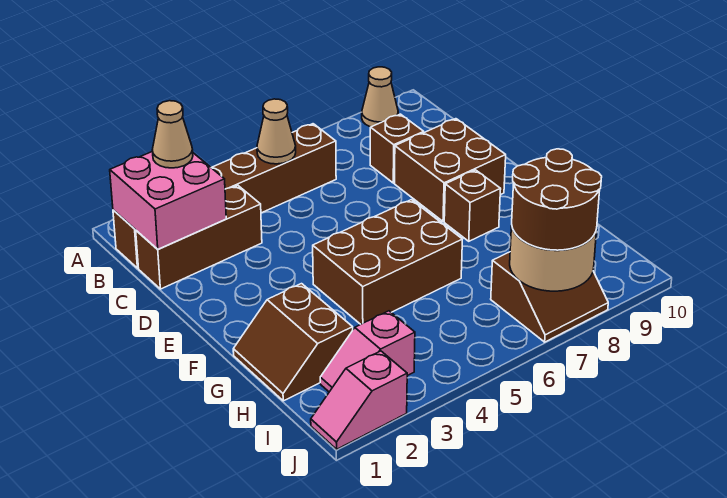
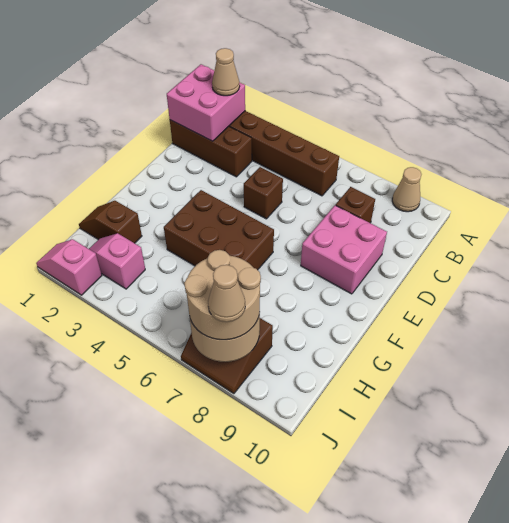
tan 1x1 cone [257,99,296,164] -> tan 1x1 cone moved to [208,265,245,322]
brown 2x2 brick [395,119,506,222] -> pink 2x2 brick [301,205,387,294]
brown 1x1 brick [444,170,501,241] -> brown 1x1 brick moved to [244,167,283,219]
brown 2x2 slope [233,284,353,401] -> brown 1x2 slope [79,201,142,243]
brown 2x2 round brick [512,149,602,250] -> tan 2x2 round brick [184,250,261,340]

